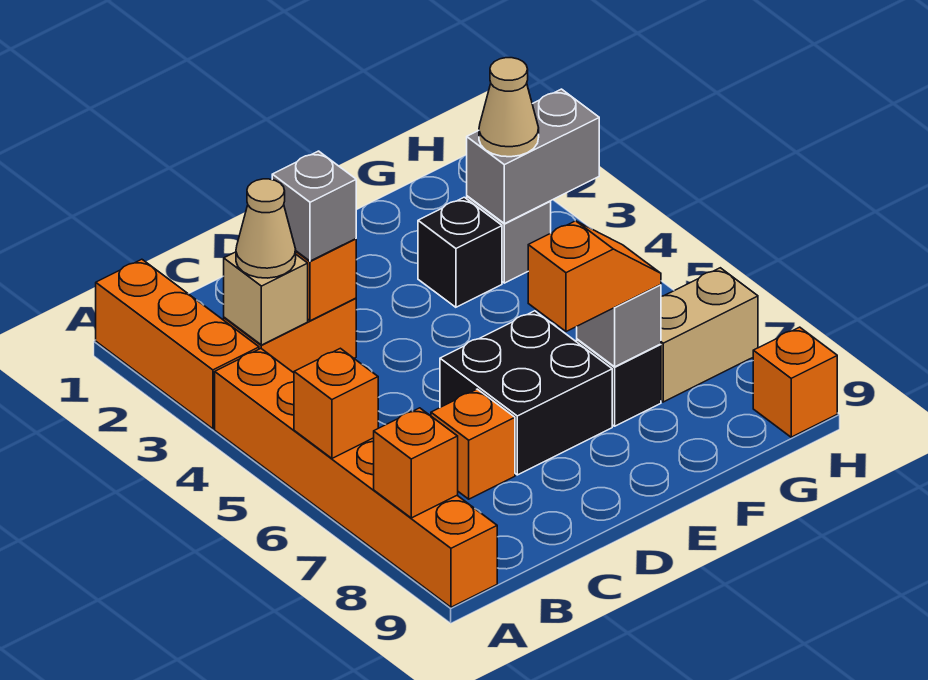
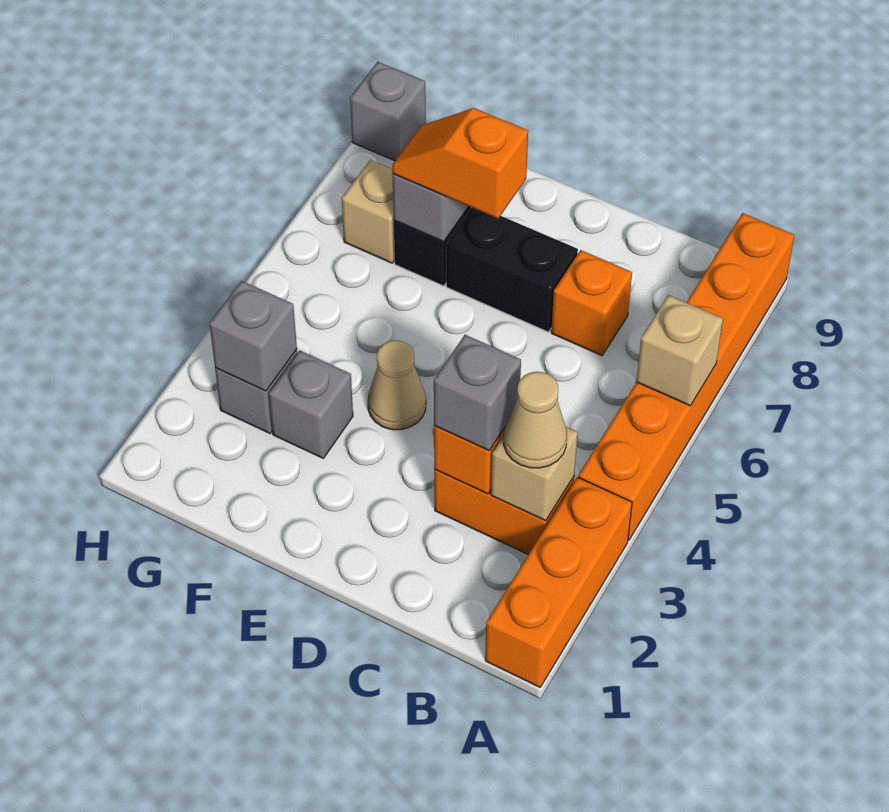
orange 1x1 brick [294,348,378,458] -> tan 1x1 brick [636,295,723,406]
orange 1x1 brick [374,408,458,518] -> none
black 2x2 brick [440,311,612,475] -> black 1x2 brick [446,207,578,332]
black 1x1 brick [418,197,502,307] -> grey 1x1 brick [269,351,353,458]
grey 1x2 brick [467,89,599,224] -> grey 1x1 brick [209,281,297,391]
tan 1x1 cone [479,58,539,157] -> tan 1x1 cone moved to [368,340,426,430]
tan 1x2 brick [661,268,758,402] -> tan 1x1 brick [342,160,395,263]
orange 1x1 brick [753,327,837,437] -> grey 1x1 brick [350,62,426,161]

